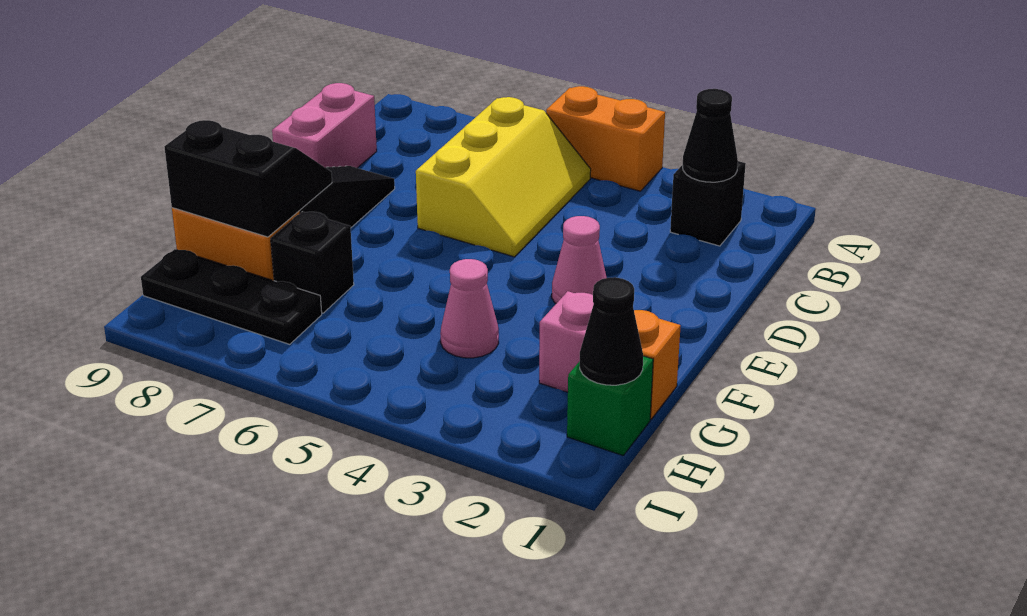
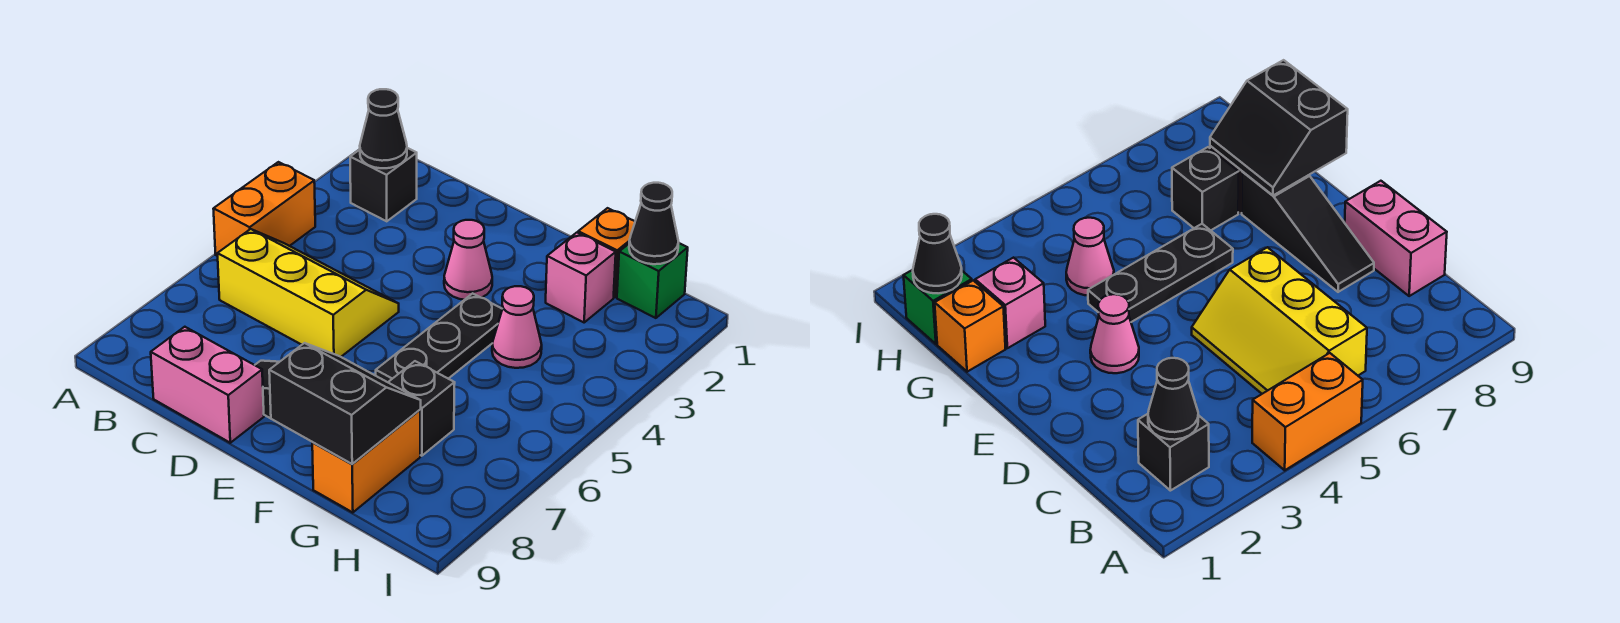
black 2x2 slope [164,120,332,237] -> black 2x2 slope turned to [269,343,421,464]
black 1x3 plate [141,249,322,344] -> black 1x3 plate moved to [376,293,502,382]

